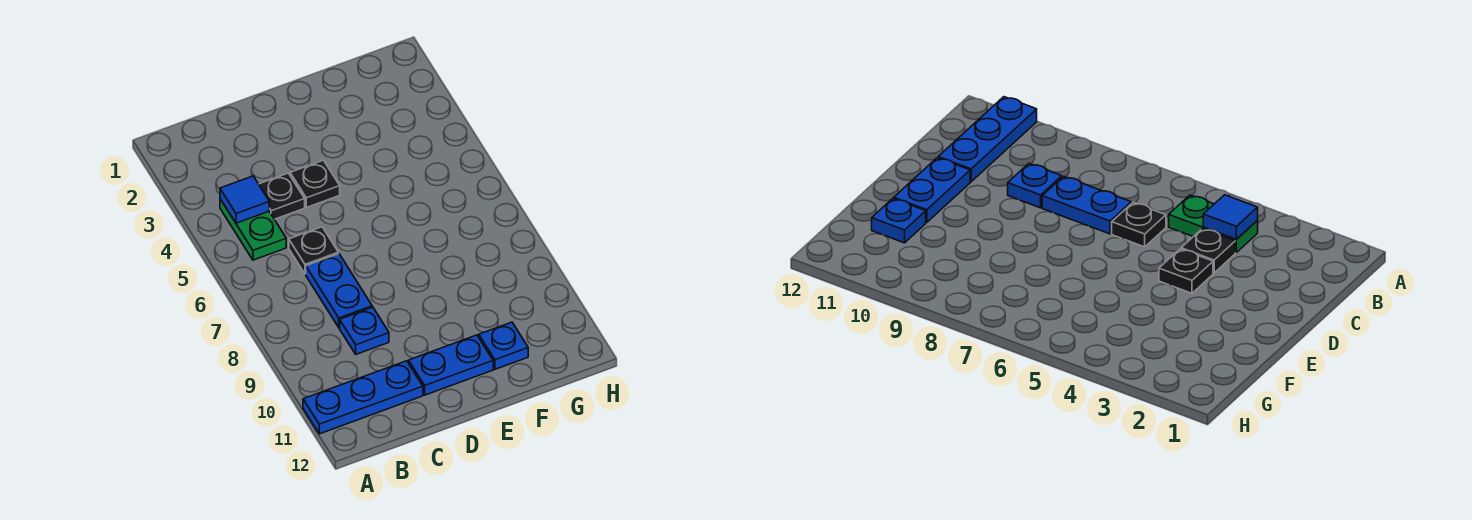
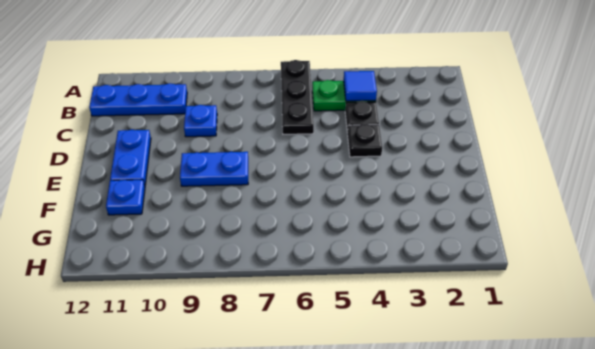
blue 1x3 plate [303,361,423,434] -> blue 1x3 plate turned to [89,84,187,116]
black 1x1 plate [289,227,338,274] -> black 1x3 plate [281,60,314,134]
blue 1x2 plate [306,254,372,328] -> blue 1x2 plate moved to [180,152,248,186]

